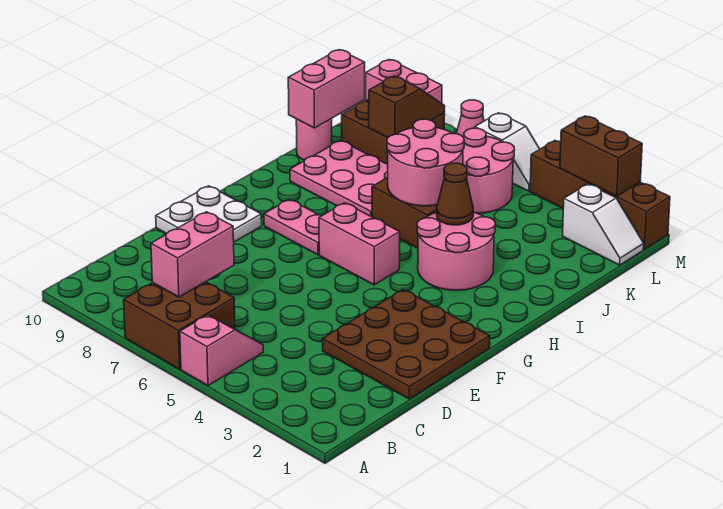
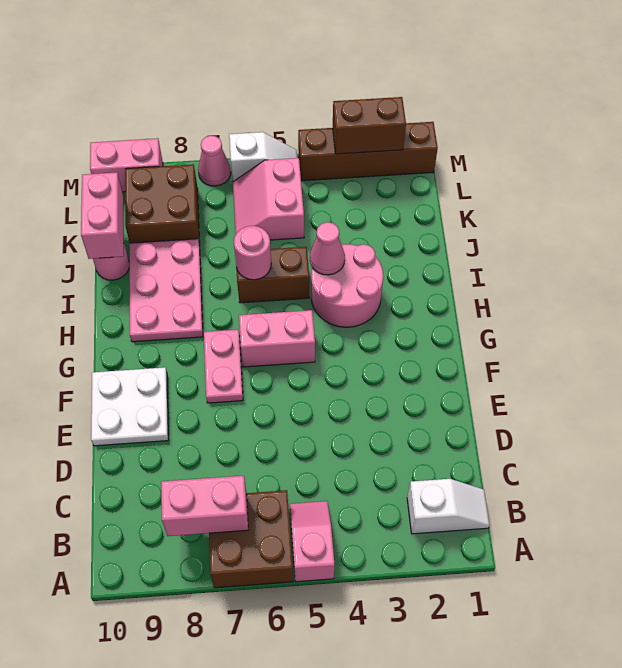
pink 1x2 brick [151,212,234,297] -> pink 1x2 brick turned to [161,476,248,536]
brown 3x3 plate [323,290,490,399] -> none
pink 1x2 plate [264,199,322,255] -> pink 1x2 plate turned to [204,330,243,403]
brown 1x1 cone [437,163,473,225] -> pink 1x1 cone [310,222,345,275]
pink 2x2 round brick [387,119,464,206] -> pink 1x1 round brick [234,226,271,280]
pink 2x3 plate [290,141,388,217] -> pink 2x3 plate turned to [129,239,203,342]
pink 2x2 round brick [463,128,514,213] -> pink 2x2 slope [233,158,304,240]
brown 1x2 slope [369,76,445,138] -> none
white 1x2 slope [563,184,644,265] -> white 1x2 slope moved to [407,479,489,534]

